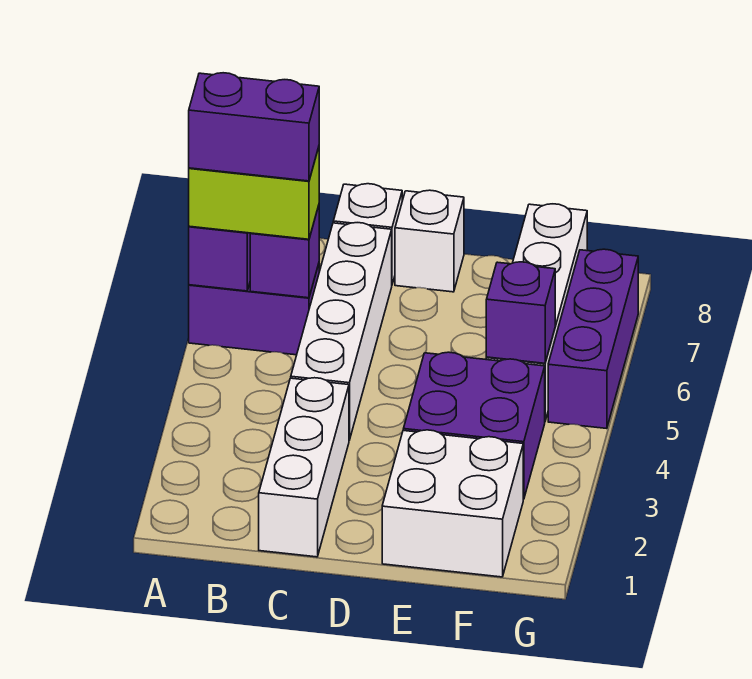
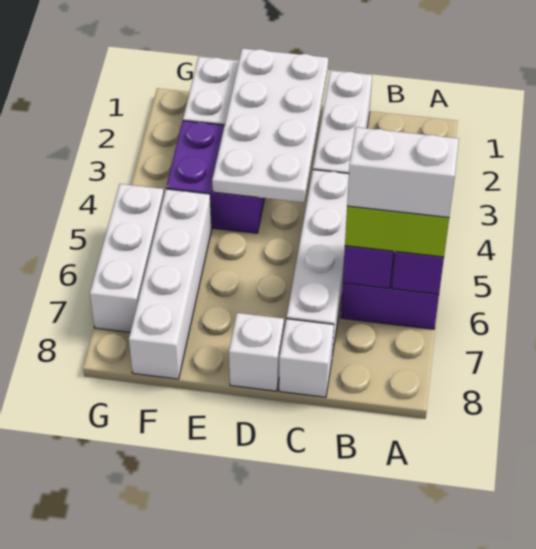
purple 1x2 brick [189,73,319,181] -> white 1x2 brick [347,127,459,217]
none -> white 2x4 plate [212,48,328,202]
purple 1x1 brick [486,262,555,363] -> none
purple 1x3 brick [548,249,638,429] -> white 1x3 brick [90,184,164,332]

